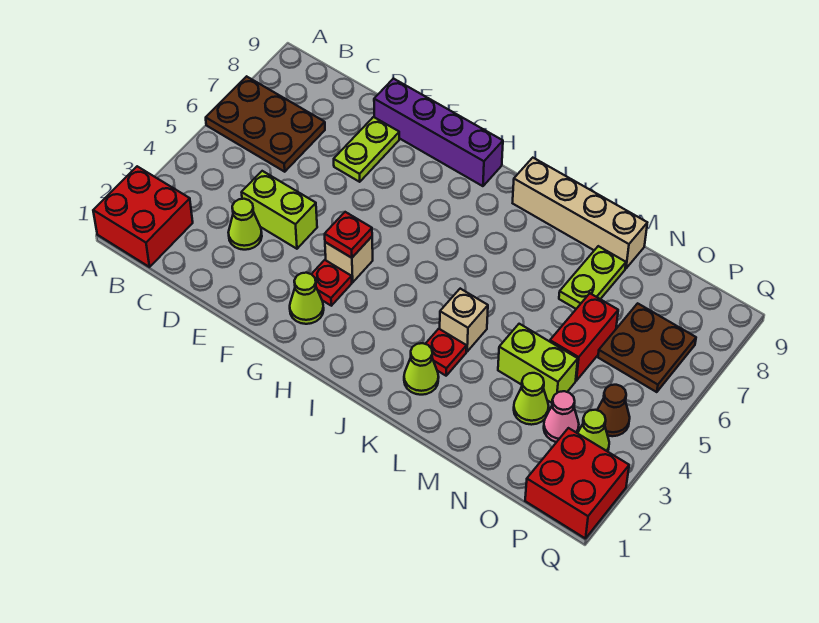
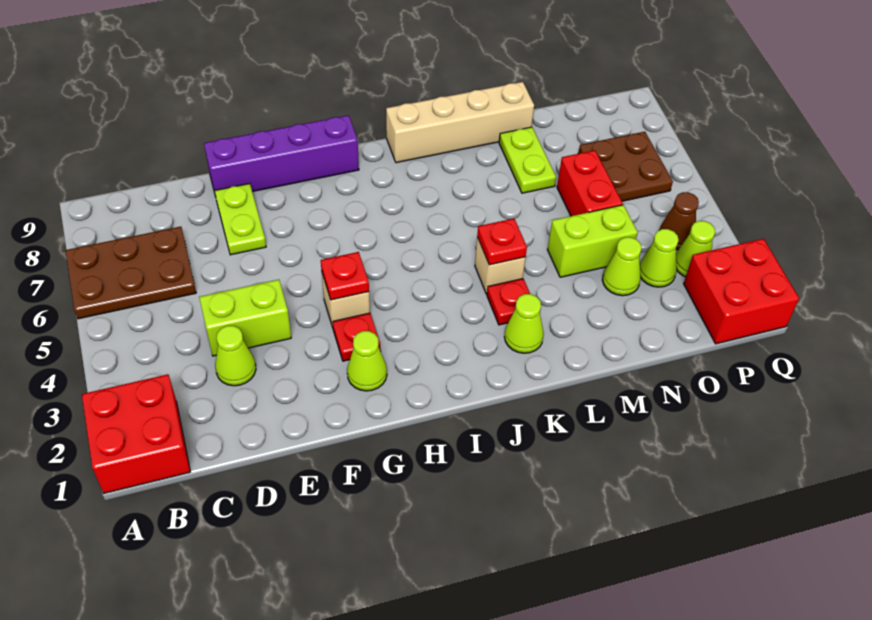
none -> red 1x1 plate [477,219,527,265]
pink 1x1 cone [544,391,579,442] -> lime 1x1 cone [640,229,679,287]

